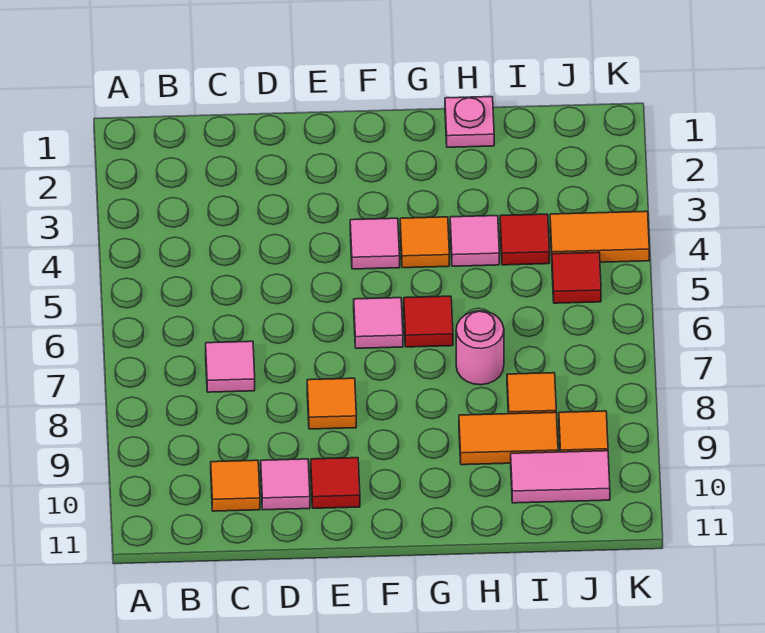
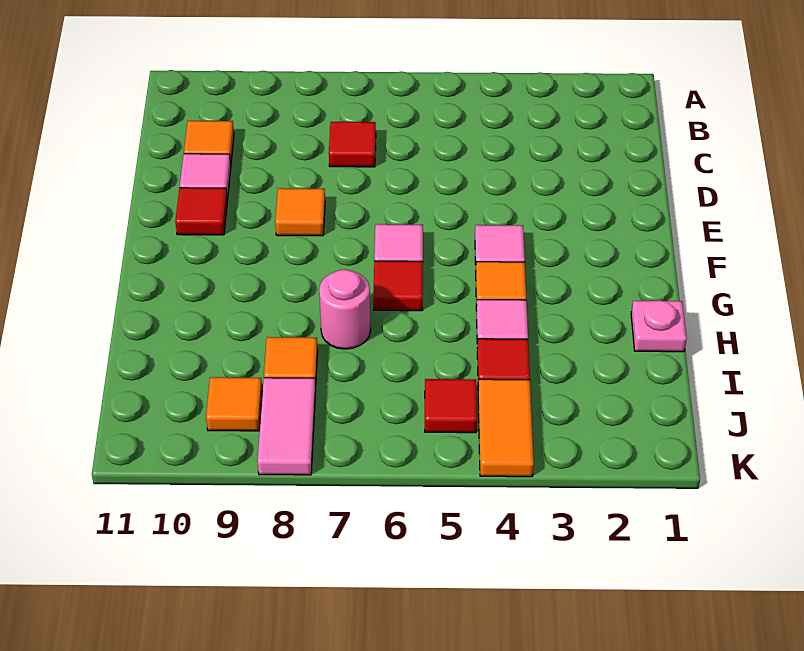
pink 1x1 tile [206,341,255,392] -> red 1x1 tile [329,122,376,167]
orange 1x2 tile [459,412,558,465] -> none
pink 1x2 tile [511,451,610,503] -> pink 1x2 tile moved to [257,378,316,475]

